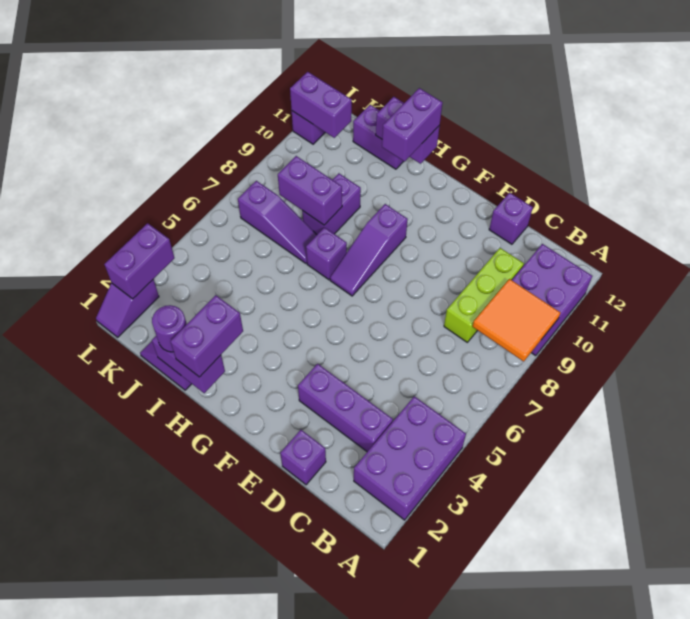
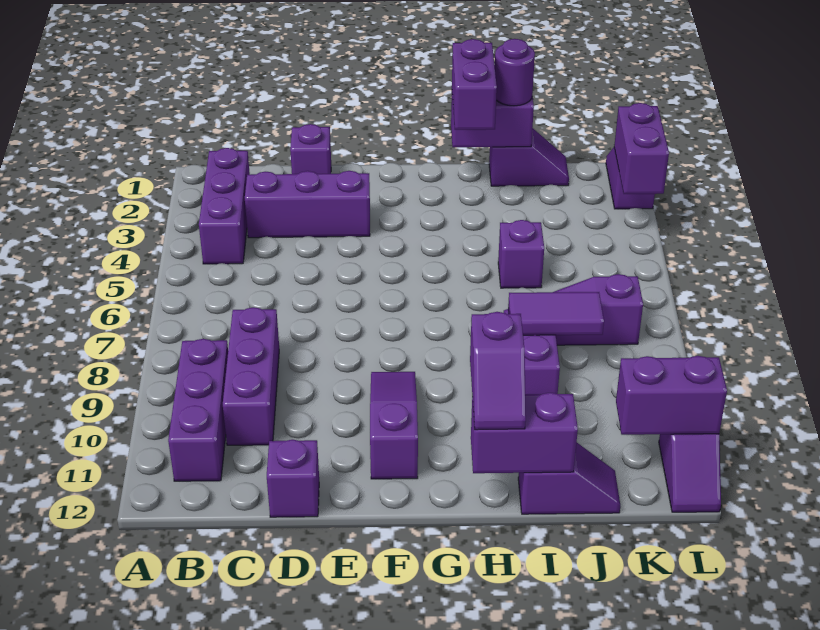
purple 2x3 brick [354,396,466,520] -> purple 1x3 brick [199,148,250,264]
orange 2x2 tile [473,279,560,362] -> none
purple 2x3 brick [512,244,592,356] -> purple 1x3 brick [168,339,228,481]
lime 1x3 brick [444,248,524,342] -> purple 1x3 brick [223,307,279,445]
purple 1x3 slope [330,204,408,296] -> purple 1x3 slope moved to [370,372,418,479]
purple 1x1 brick [306,227,347,280] -> purple 1x1 brick moved to [498,220,544,288]
purple 1x2 brick [382,88,443,162] -> purple 1x2 slope [470,312,526,430]
purple 1x2 brick [278,156,342,225] -> purple 1x2 tile [508,292,604,335]
purple 1x2 brick [353,105,404,169] -> purple 1x2 slope [518,442,620,514]

